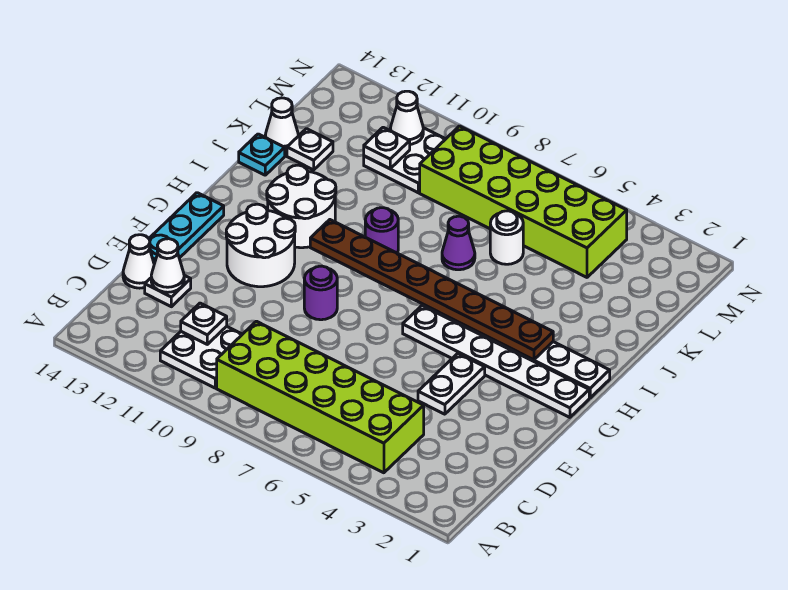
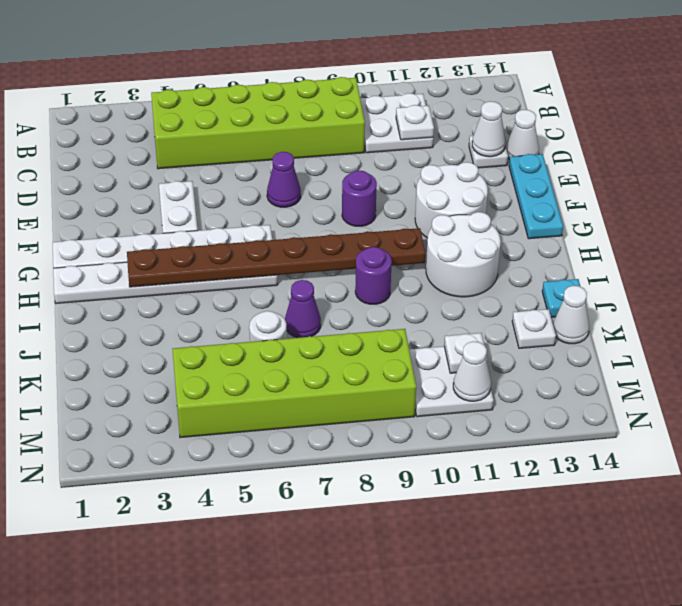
none -> purple 1x1 cone [267,152,301,207]

